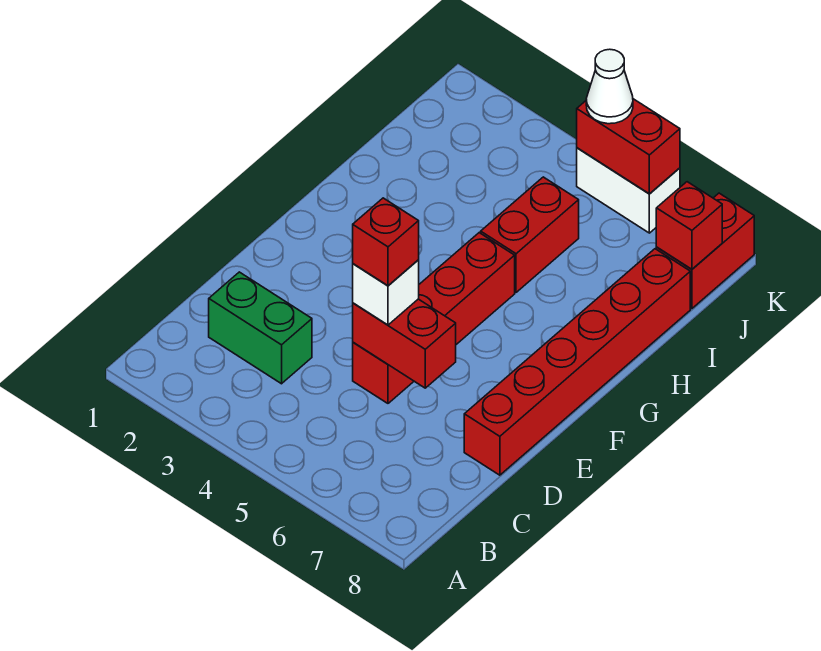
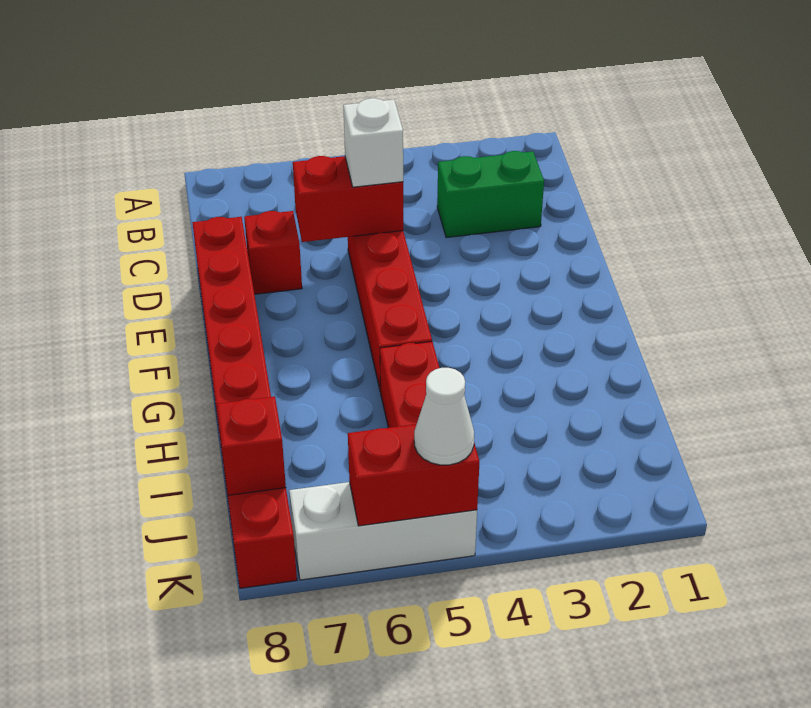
red 1x1 brick [353,198,419,286] -> red 1x1 brick moved to [244,211,302,294]
white 1x2 brick [577,148,680,233] -> white 1x3 brick [289,482,477,580]

